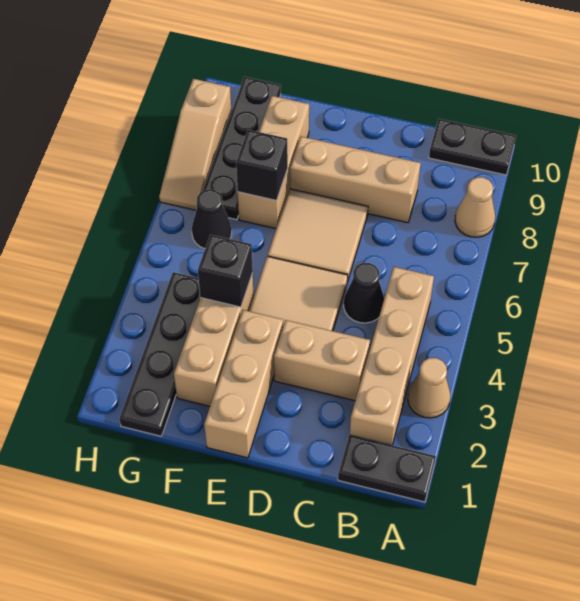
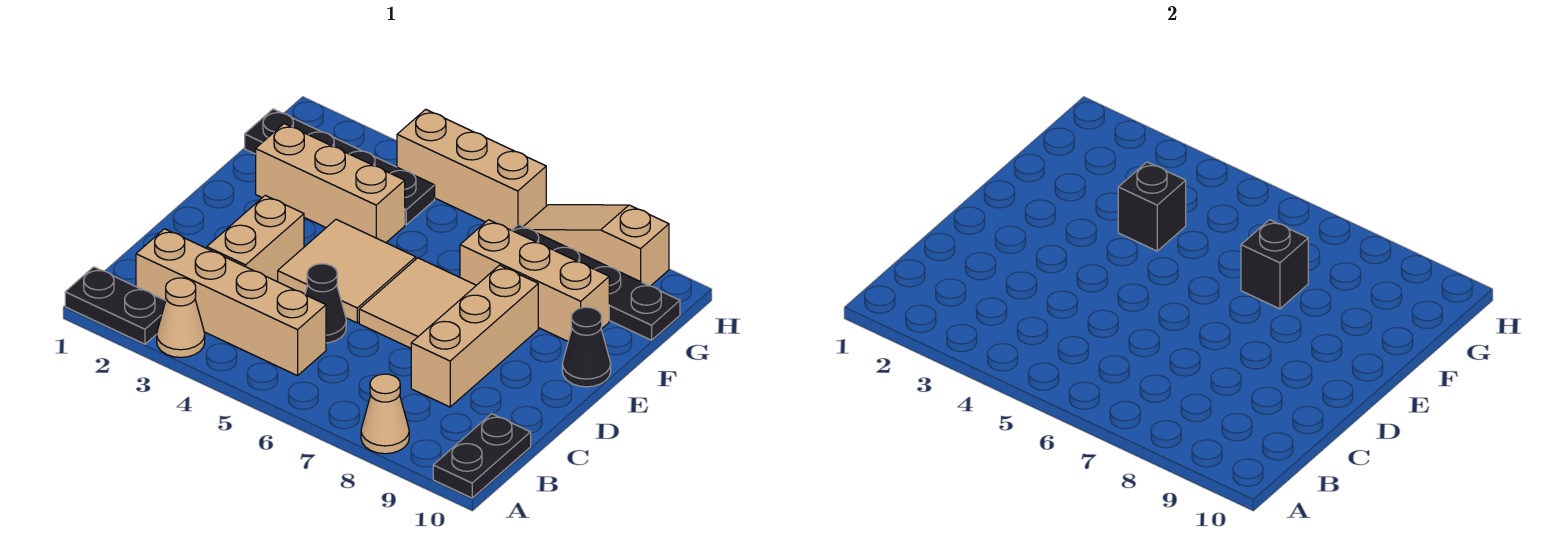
black 1x2 plate [338,435,436,502] -> black 1x2 plate turned to [65,267,165,344]
tan 1x3 brick [204,310,283,458] -> tan 1x3 brick moved to [397,109,546,230]
black 1x1 cone [192,190,232,248] -> black 1x1 cone moved to [562,307,611,387]

